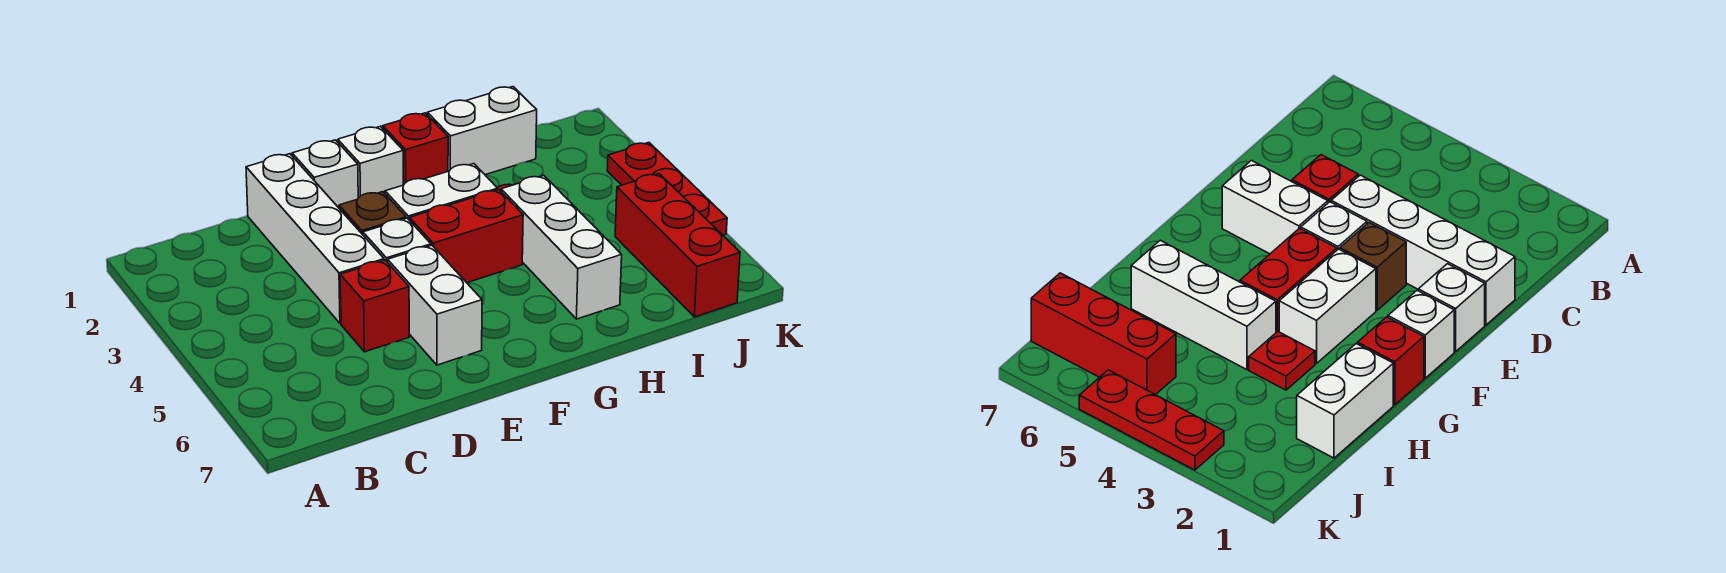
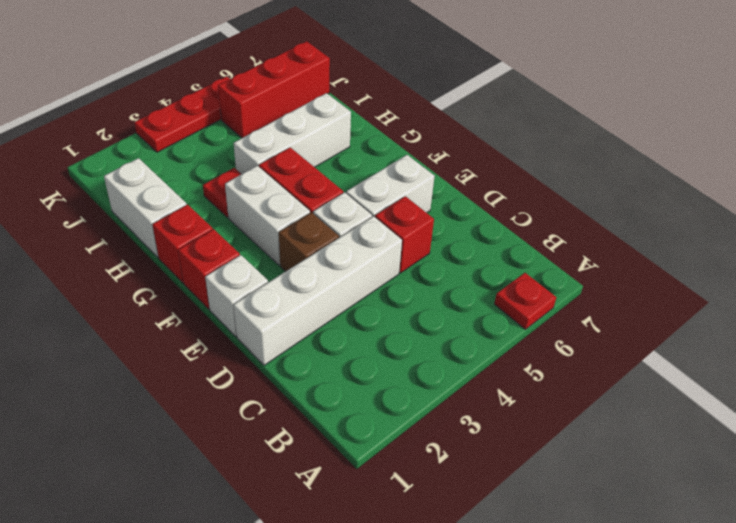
none -> red 1x1 plate [494,273,556,329]
white 1x1 brick [338,126,403,198] -> red 1x1 brick [178,229,240,309]

